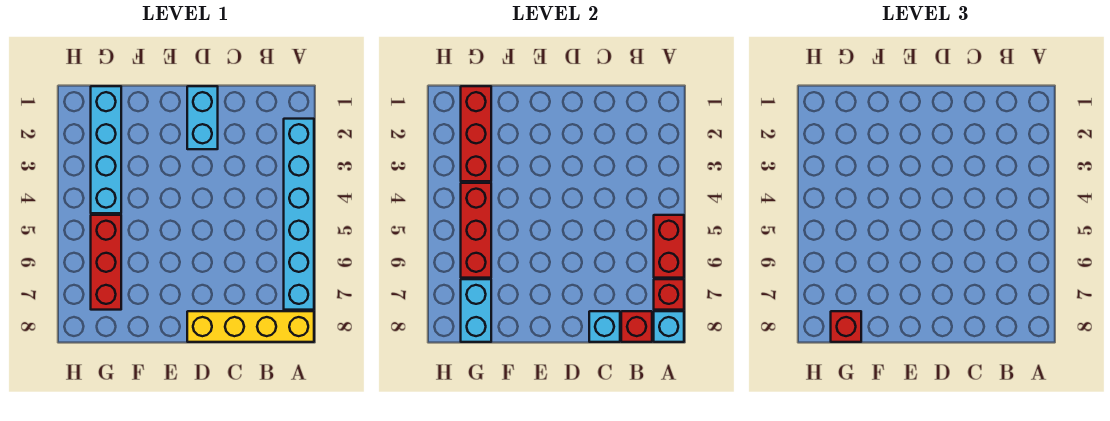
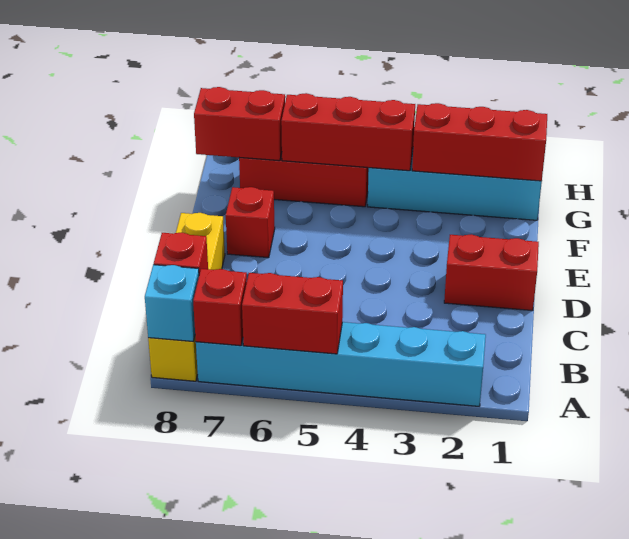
cyan 1x1 brick [589,311,620,342] -> none
cyan 1x2 brick [187,86,218,149] -> red 1x2 brick [444,234,539,311]
cyan 1x2 brick [461,279,491,342] -> red 1x2 brick [194,87,285,161]
red 1x1 brick [831,311,861,342] -> red 1x1 brick moved to [226,187,275,258]

